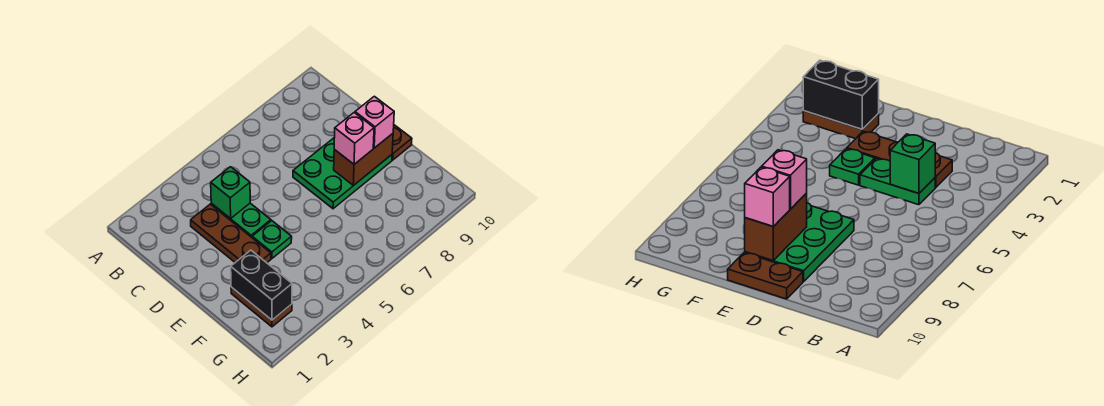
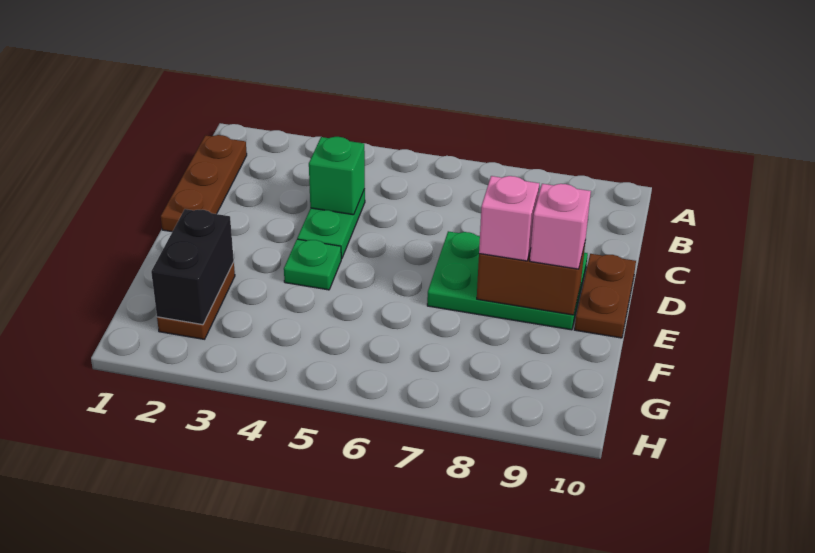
brown 1x3 plate [191,204,271,263] -> brown 1x3 plate moved to [161,135,247,232]

